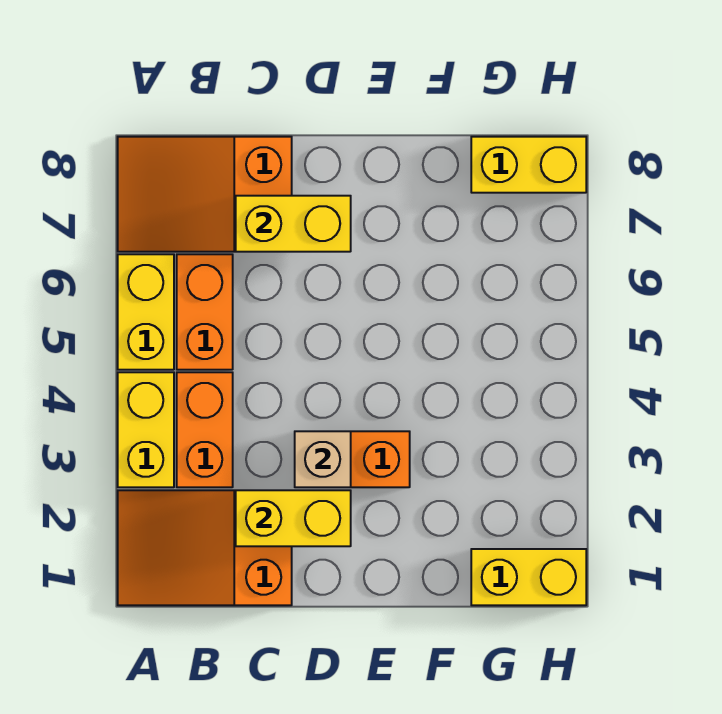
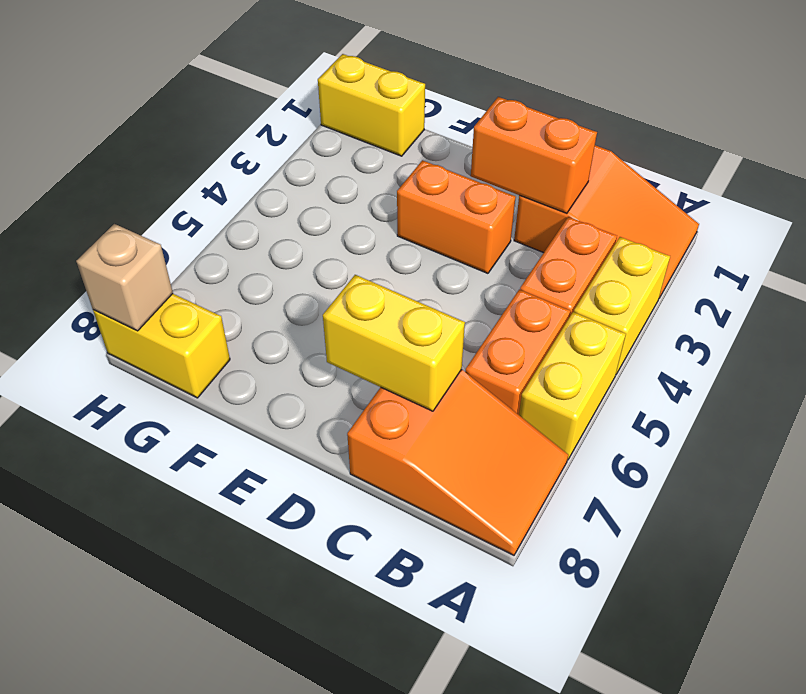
yellow 1x2 brick [236,490,351,546] -> orange 1x2 brick [471,97,597,213]
tan 1x1 brick [295,431,351,487] -> tan 1x1 brick moved to [76,224,173,331]

